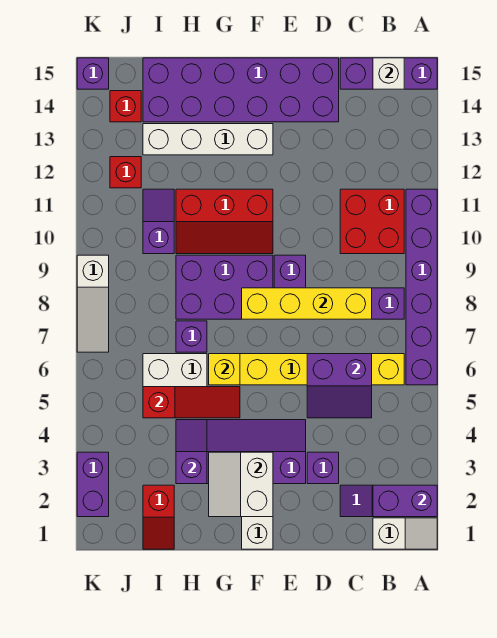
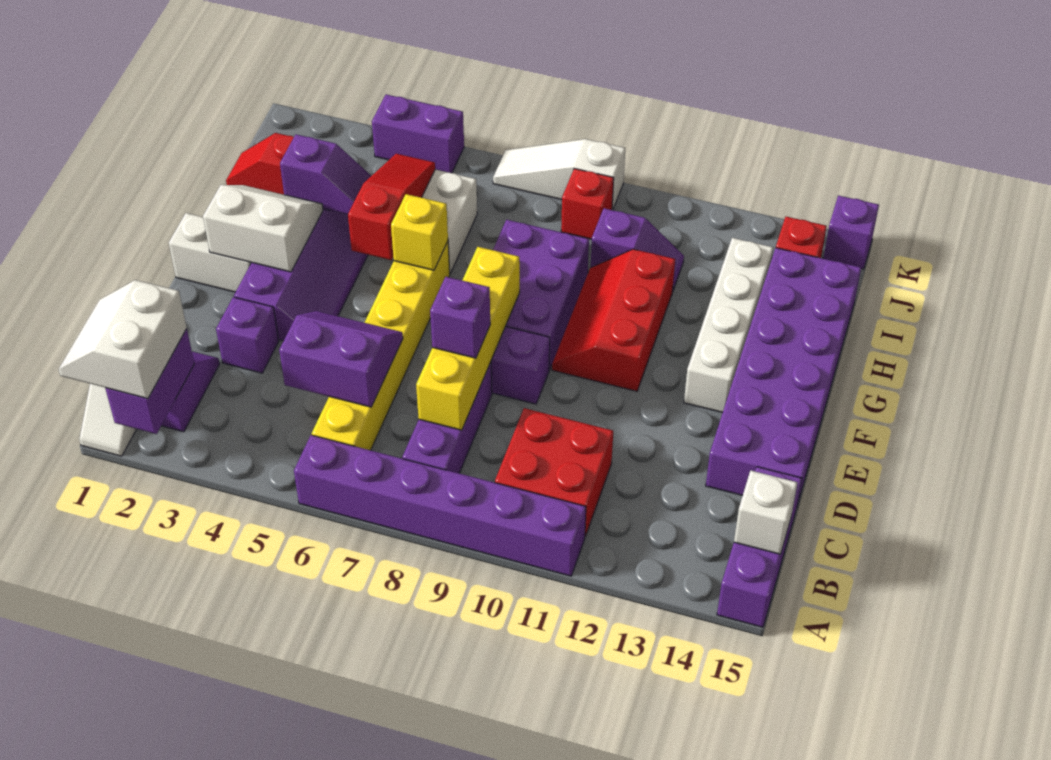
none -> white 2x2 slope [58,280,187,399]
purple 2x2 slope [307,354,372,418] -> purple 2x2 slope turned to [279,311,403,407]
red 1x3 slope [143,387,240,418] -> red 1x3 slope turned to [348,154,435,260]
purple 1x1 brick [176,321,207,352] -> purple 1x1 brick moved to [430,277,490,358]
red 1x1 brick [110,157,141,188] -> red 1x1 brick moved to [561,169,614,239]
purple 1x2 brick [77,452,109,517] -> purple 1x2 brick moved to [372,94,464,173]

